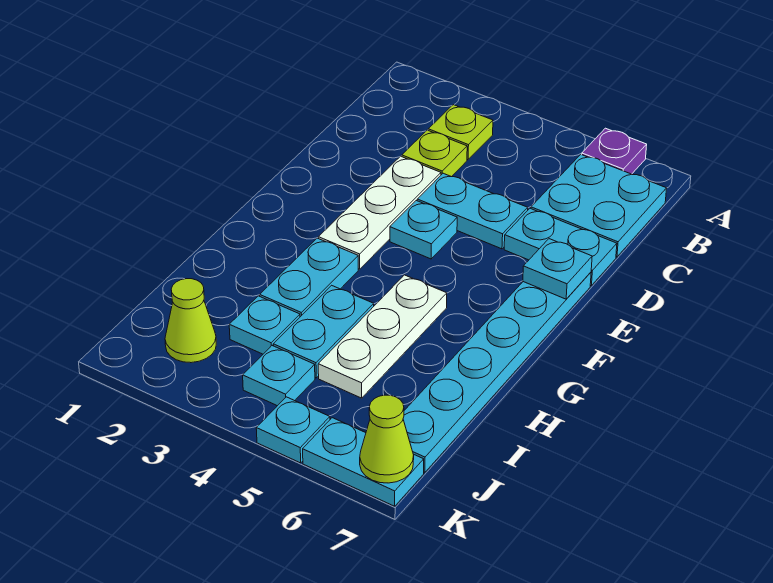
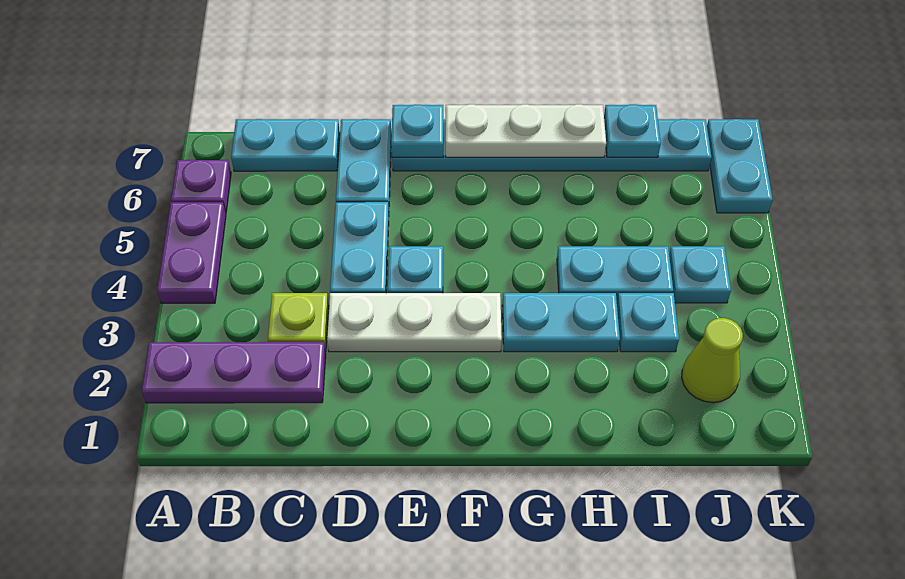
none -> purple 1x3 plate [142,342,326,403]
none -> purple 1x2 plate [157,202,226,303]
lime 1x1 plate [428,105,493,160] -> none
cyan 2x2 plate [531,154,667,257] -> cyan 1x2 plate [231,119,340,171]
white 1x3 plate [318,275,447,398] -> white 1x3 plate moved to [446,104,606,157]
cyan 1x1 plate [256,397,330,463] -> cyan 1x1 plate moved to [604,104,661,157]
lime 1x1 cone [360,395,414,483] -> none

